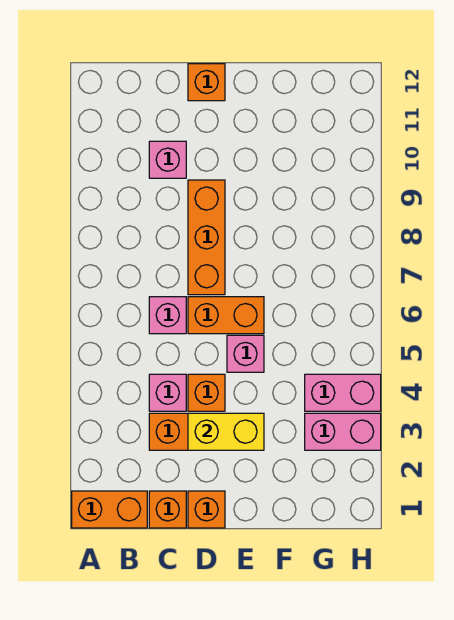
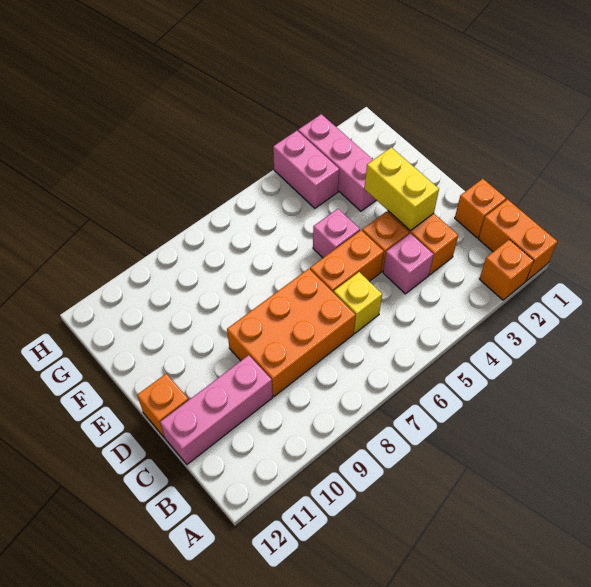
pink 1x1 brick [149,297,186,334] -> yellow 1x1 brick [334,272,382,333]
pink 1x1 brick [149,141,186,178] -> pink 1x3 brick [160,355,273,464]
orange 1x1 brick [188,491,225,528] -> orange 1x1 brick moved to [479,240,534,300]
orange 1x2 brick [188,297,264,334] -> orange 1x2 brick turned to [310,230,384,293]
orange 1x3 brick [188,180,225,295] -> orange 2x3 brick [227,269,356,396]
pink 1x2 brick [305,413,381,450] -> pink 1x3 brick [298,114,376,211]

